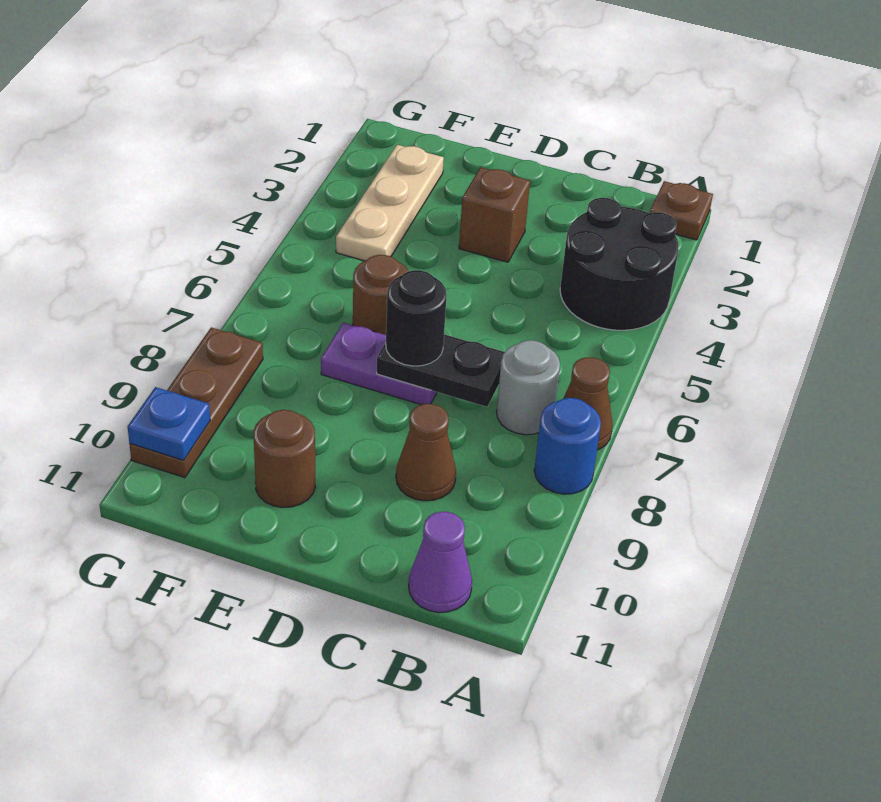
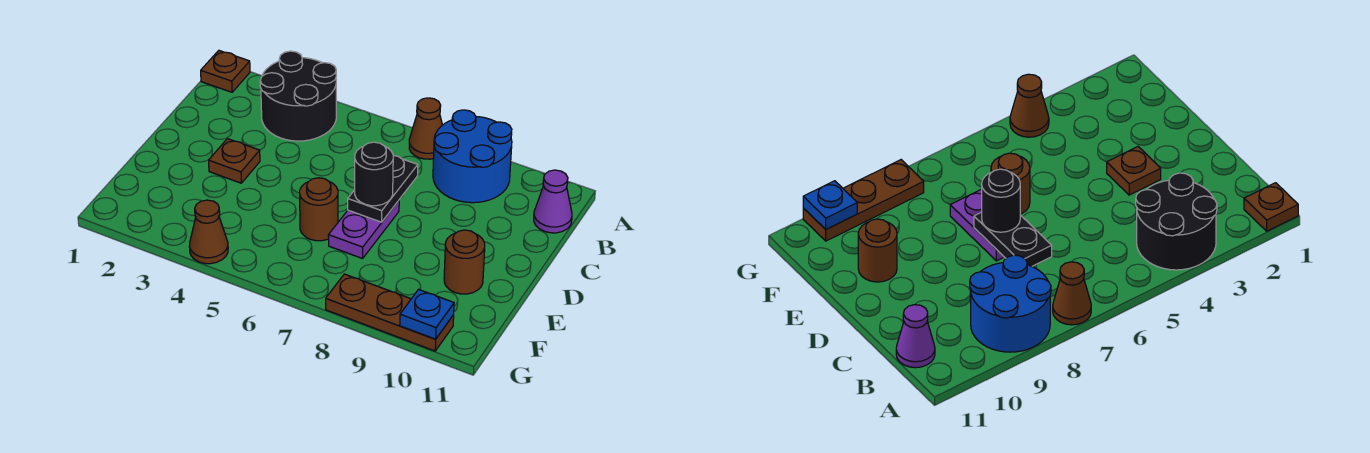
blue 1x1 round brick [534,398,601,494] -> blue 2x2 round brick [433,110,512,203]
grey 1x1 round brick [497,340,560,435] -> none
brown 1x1 cone [396,404,456,501] -> brown 1x1 cone moved to [189,200,228,264]
brown 1x1 brick [459,167,530,262] -> brown 1x1 plate [209,139,260,183]
tan 1x3 plate [336,145,444,261] -> none

